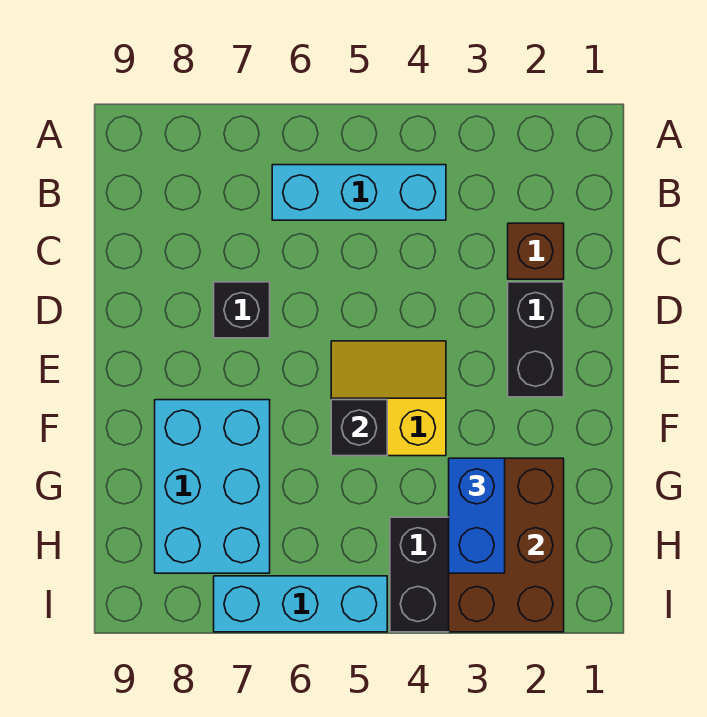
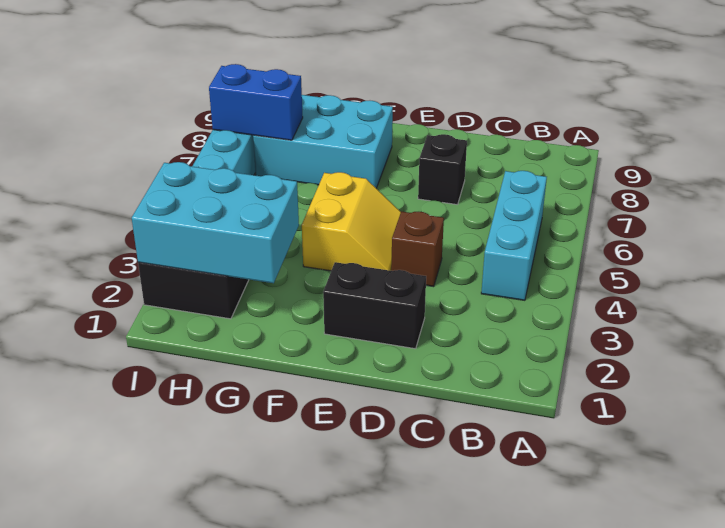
brown 1x1 brick [508,223,564,279] -> brown 1x1 brick moved to [391,211,444,287]
black 1x1 brick [331,400,387,456] -> none
brown 2x3 brick [449,458,564,632] -> cyan 2x3 brick [132,162,299,283]
blue 1x2 brick [449,458,505,573] -> blue 1x2 brick moved to [209,64,303,140]

